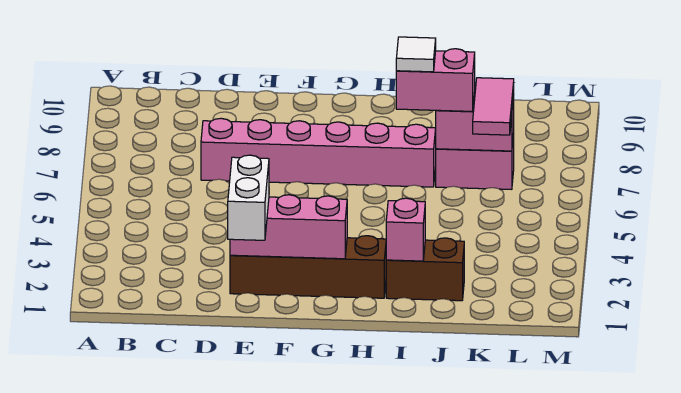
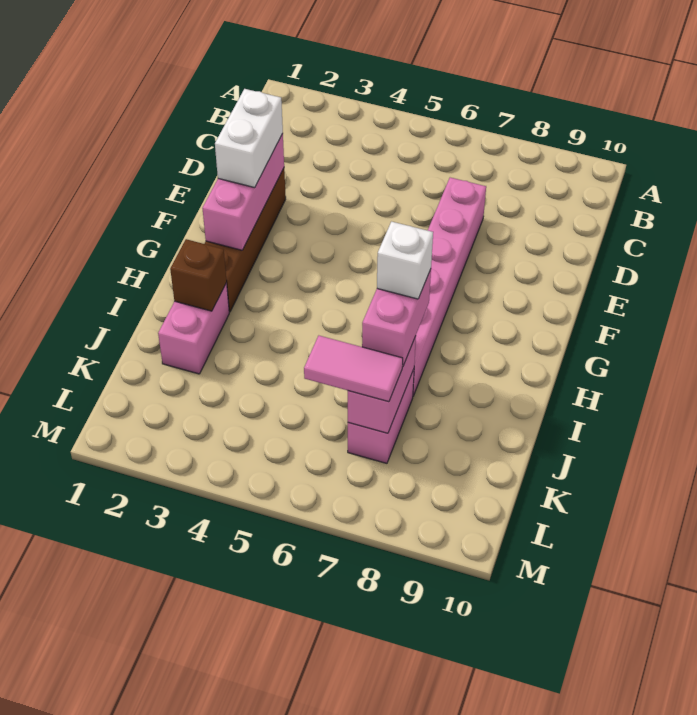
white 1x2 brick [228,155,269,240] -> white 1x2 brick turned to [215,89,283,188]
brown 1x2 brick [386,238,464,301] -> pink 1x2 brick [158,283,229,374]
pink 1x1 brick [386,198,425,261] -> brown 1x1 brick [170,239,227,311]
white 1x1 tile [396,37,436,72] -> white 1x1 brick [377,222,433,299]

